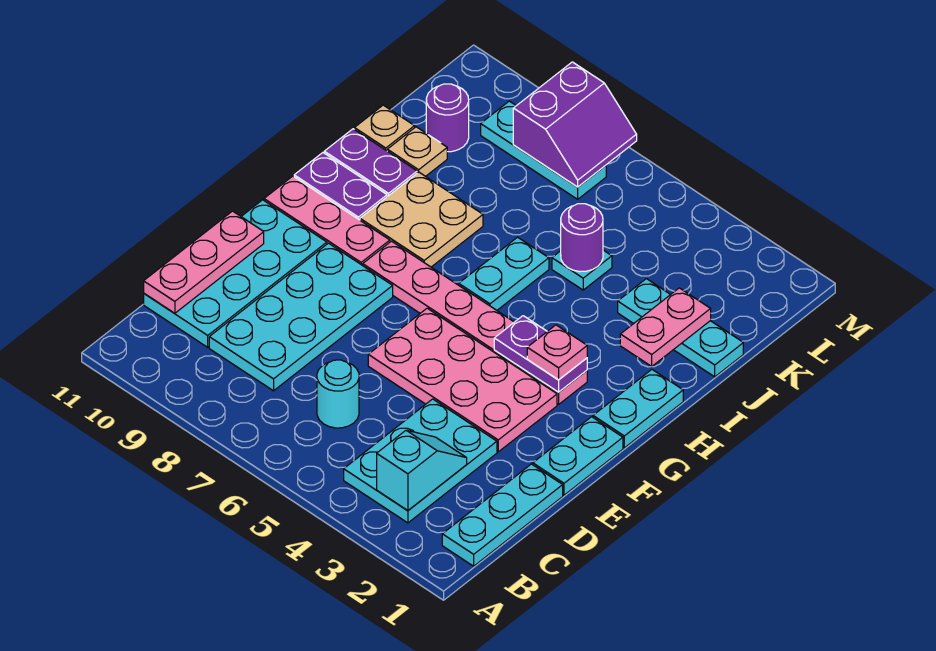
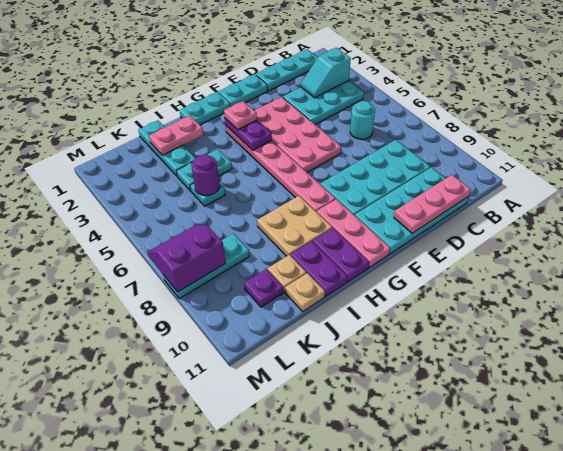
cyan 1x2 plate [459,237,549,310] -> cyan 1x2 plate moved to [176,149,232,191]
purple 1x1 round brick [426,84,469,152] -> purple 1x1 plate [244,269,283,307]
cyan 1x3 plate [481,101,606,199] -> cyan 1x3 plate turned to [163,234,249,299]

